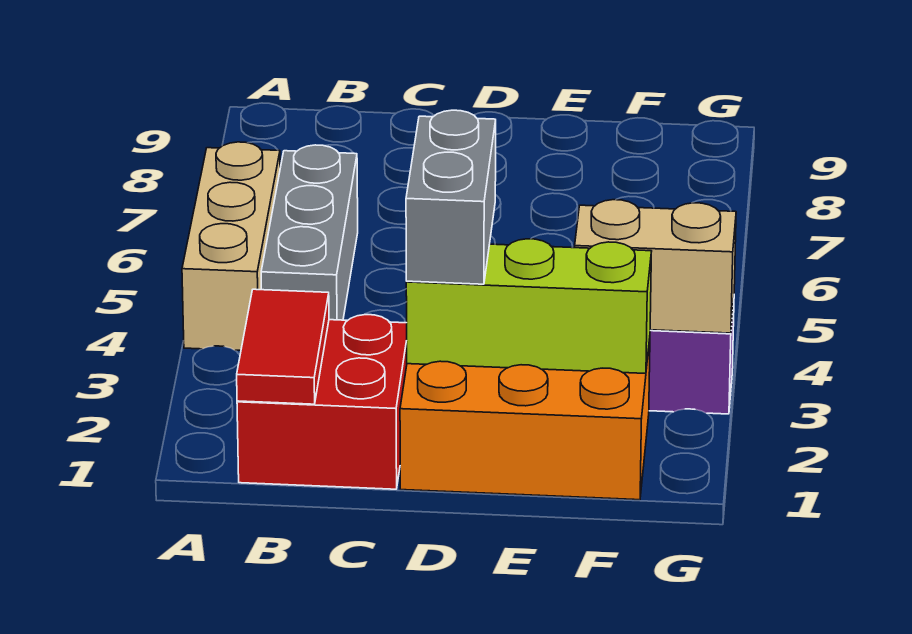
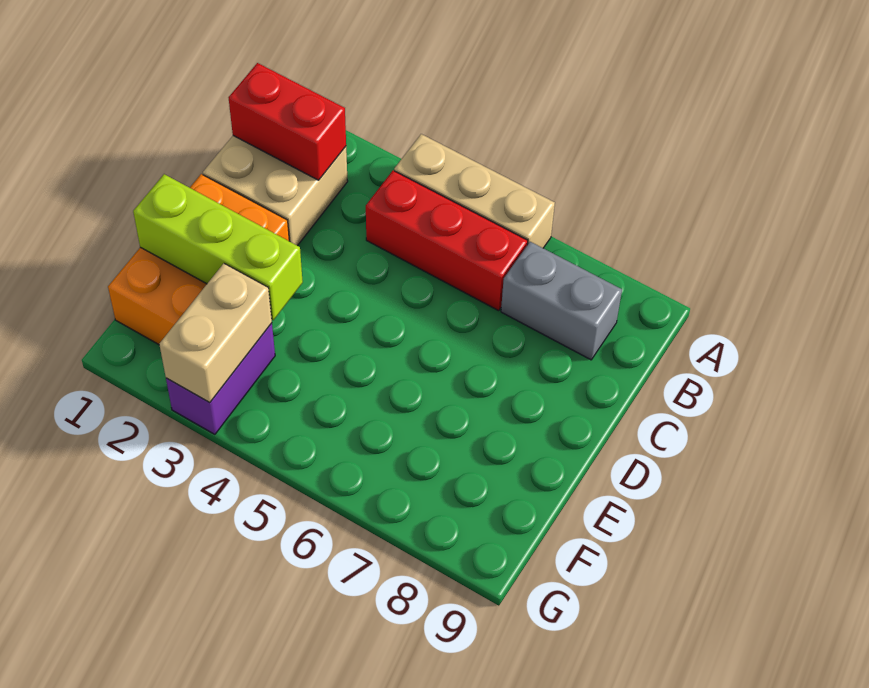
red 2x2 brick [237,315,407,489] -> tan 2x2 brick [203,136,348,246]
red 1x2 tile [237,289,329,404] -> red 1x2 brick [229,63,346,180]
grey 1x3 brick [261,145,358,320] -> red 1x3 brick [366,170,528,311]
lime 1x3 brick [406,239,652,374] -> lime 1x3 brick turned to [133,174,303,320]
grey 1x2 brick [406,110,496,284] -> grey 1x2 brick moved to [501,242,622,360]

